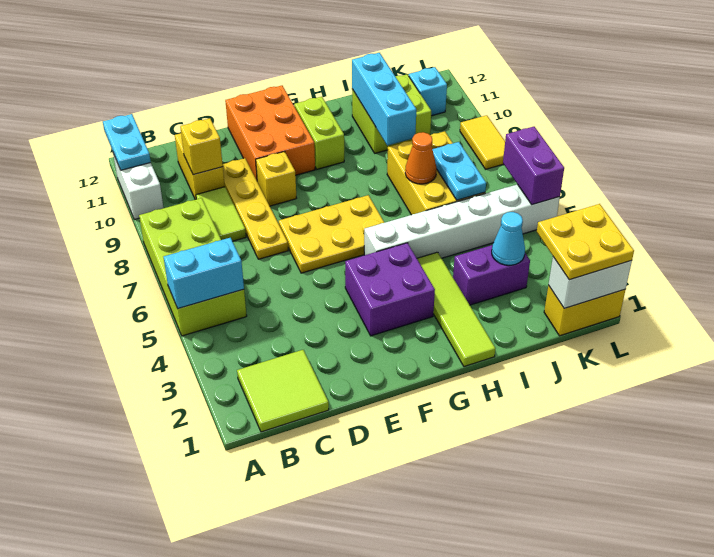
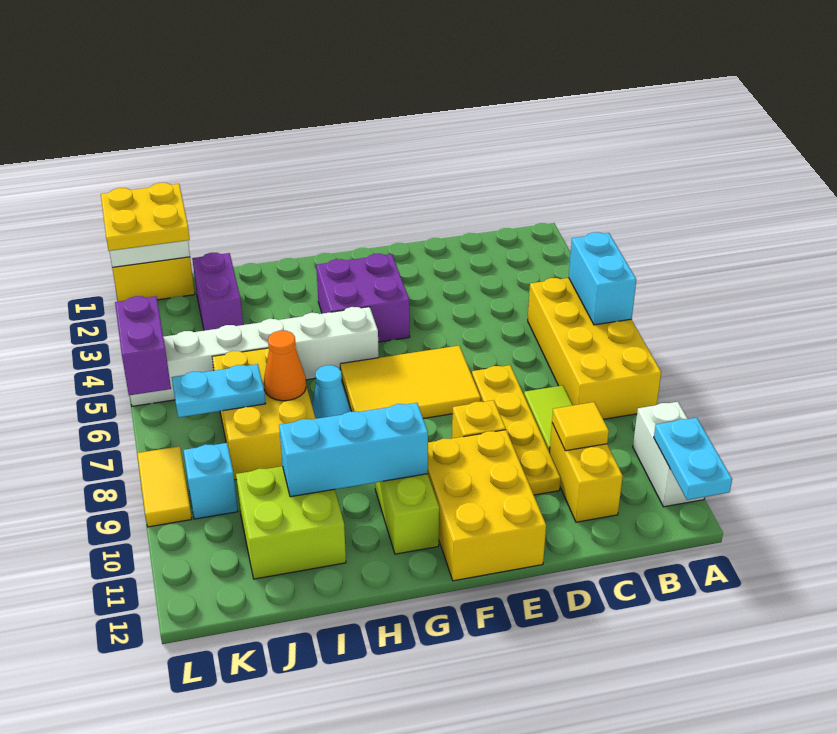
lime 2x4 brick [139,198,247,336] -> yellow 2x4 brick [528,278,661,419]
cyan 1x2 brick [164,238,244,309] -> cyan 1x2 brick turned to [569,232,636,325]
lime 2x2 tile [237,350,329,432] -> none
yellow 1x1 brick [180,118,223,175] -> yellow 1x1 tile [552,402,609,451]
yellow 2x3 plate [279,195,384,273] -> yellow 2x3 tile [340,346,481,419]
orange 2x3 brick [225,86,315,180] -> yellow 2x3 brick [428,430,546,581]
lime 1x4 tile [417,252,495,367] -> none
purple 1x2 brick [453,245,530,305] -> purple 1x2 brick turned to [192,253,243,331]
cyan 1x3 brick [352,53,416,145] -> cyan 1x3 brick turned to [279,403,428,497]
cyan 1x1 cone [492,212,525,265] -> cyan 1x1 cone moved to [312,365,351,419]
cyan 1x2 plate [432,142,486,200] -> cyan 1x2 plate turned to [172,364,266,418]
cyan 1x1 brick [409,67,447,116] -> cyan 1x1 brick moved to [183,443,238,519]

